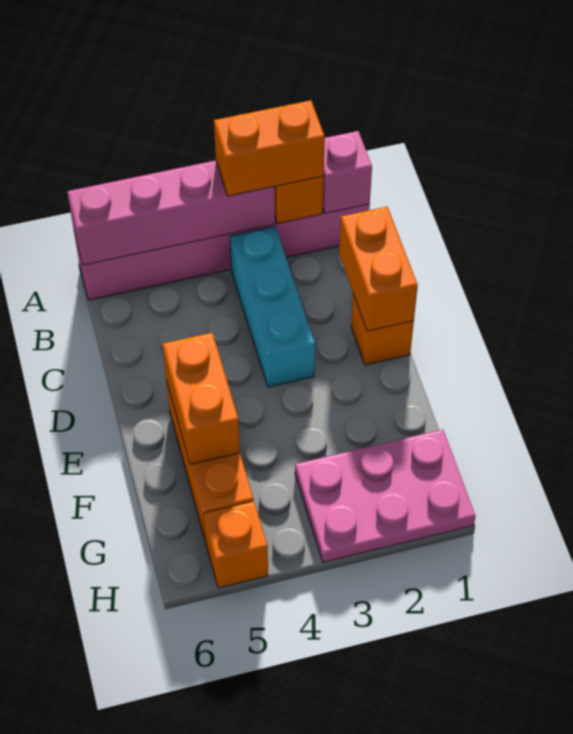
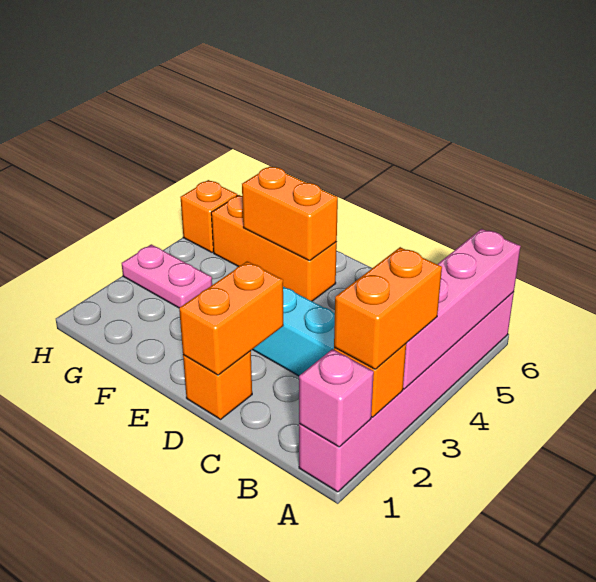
orange 1x2 brick [339,207,418,331] -> orange 1x2 brick turned to [179,261,283,375]
pink 2x3 plate [295,430,476,562] -> pink 1x2 plate [122,244,212,308]

